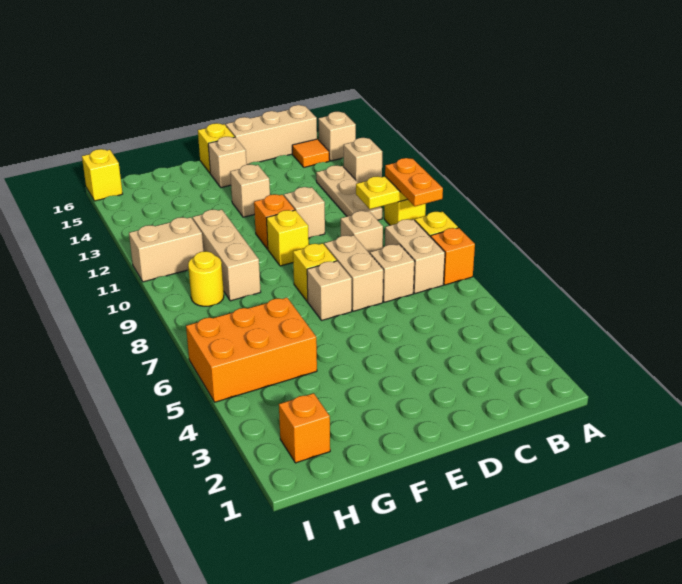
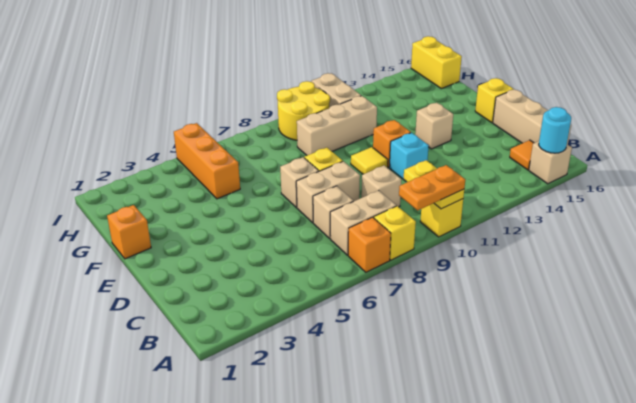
tan 1x1 brick [344,138,382,183] -> none
none -> cyan 1x1 round brick [539,107,571,153]
tan 1x3 plate [316,165,382,220] -> none
tan 1x1 brick [284,187,325,238] -> cyan 1x1 brick [389,133,429,180]
yellow 1x1 brick [267,210,309,266] -> yellow 1x1 tile [351,147,388,174]
tan 1x1 brick [208,137,247,188] -> none
orange 2x3 brick [186,298,317,402] -> orange 1x3 brick [174,123,240,199]
orange 1x1 brick [279,393,330,463] -> orange 1x1 brick moved to [107,205,151,259]
yellow 1x1 round brick [188,251,224,306] -> yellow 2x2 round brick [277,81,330,140]
yellow 1x1 brick [82,149,123,201] -> yellow 1x2 brick [411,36,462,89]

